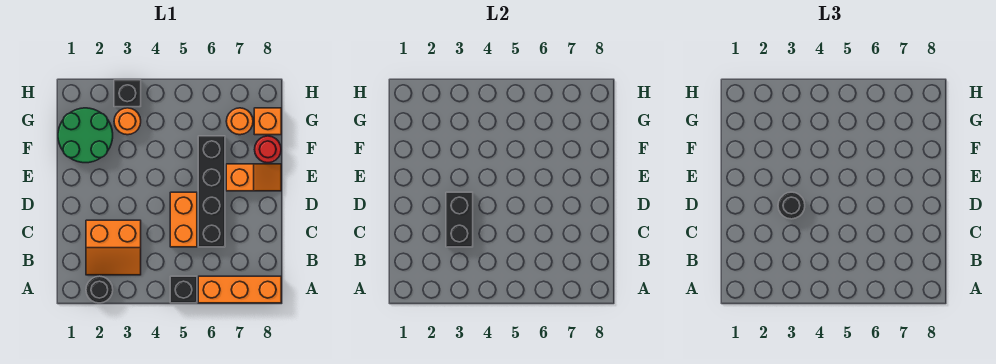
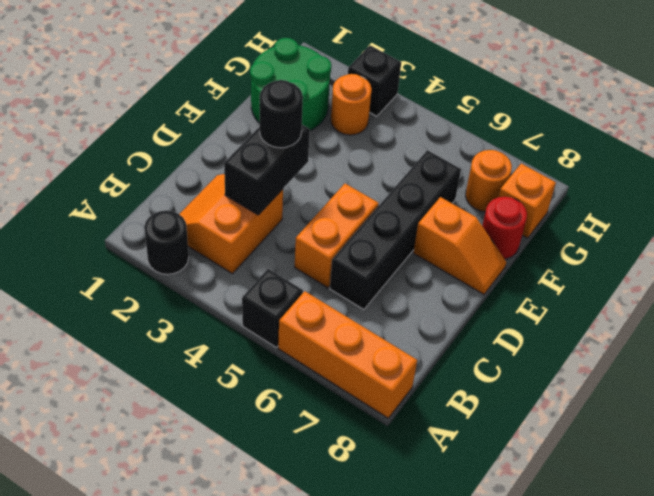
orange 2x2 slope [86,220,141,275] -> orange 2x2 slope turned to [179,174,283,274]

